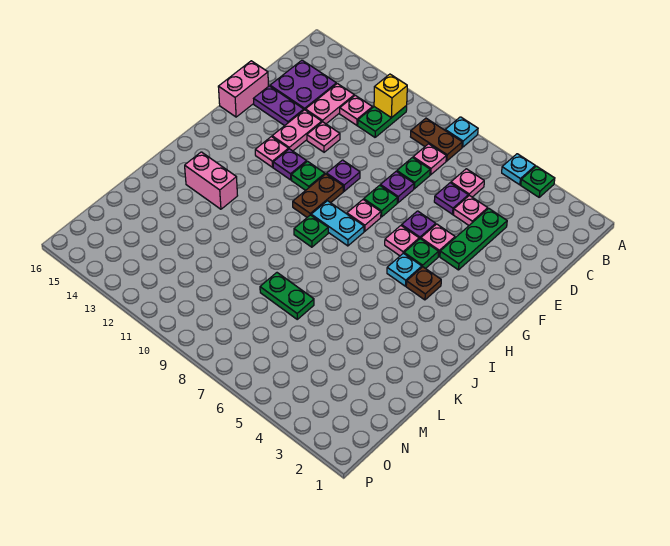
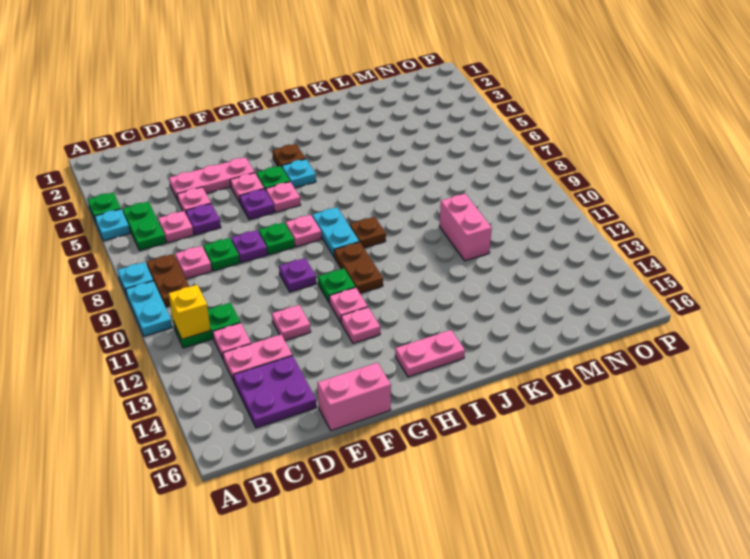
none -> cyan 1x2 plate [126,281,172,336]
green 1x3 plate [440,208,507,270] -> pink 1x3 plate [169,157,255,200]
pink 1x2 plate [272,110,322,151] -> pink 1x2 plate moved to [395,330,465,377]
purple 1x2 plate [254,86,304,126] -> none
brown 1x2 plate [293,174,343,217] -> brown 1x2 plate turned to [334,242,383,293]
purple 1x1 plate [273,149,307,180] -> pink 1x1 plate [329,287,368,322]
green 1x1 plate [294,215,328,247] -> brown 1x1 plate [350,217,386,248]
pink 1x2 brick [185,152,238,209] -> pink 1x2 brick moved to [439,194,492,261]
green 1x2 plate [260,273,314,319] -> green 1x2 plate moved to [123,202,166,251]

